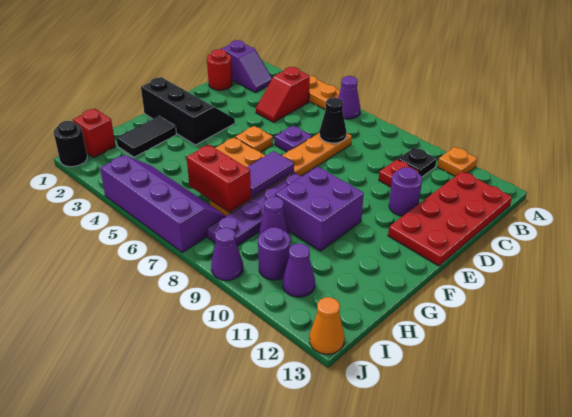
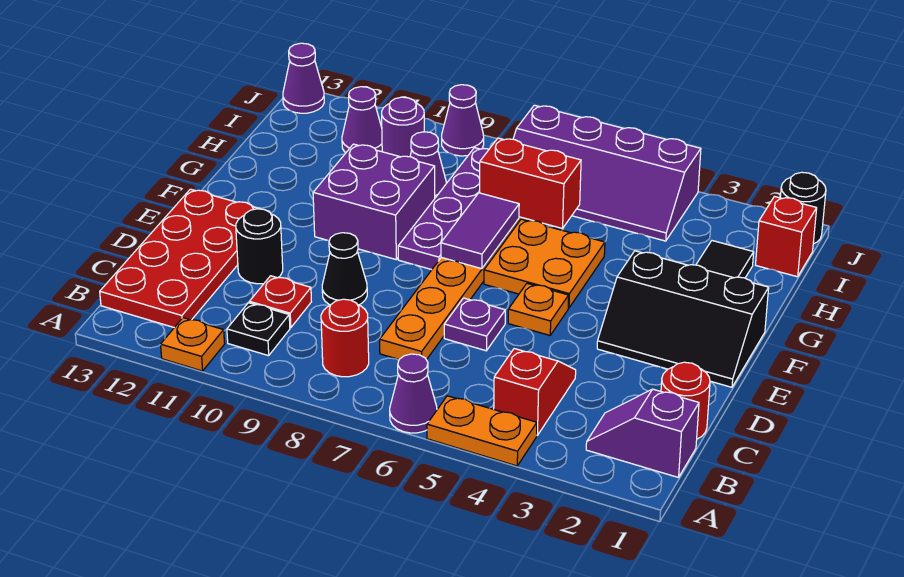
none -> red 1x1 round brick [321,299,369,377]
black 1x1 cone [320,98,346,143] -> black 1x1 cone moved to [322,233,367,305]
purple 1x1 round brick [389,167,422,216] -> black 1x1 round brick [236,209,283,284]
orange 1x1 cone [310,297,345,354] -> purple 1x1 cone [283,43,324,113]

